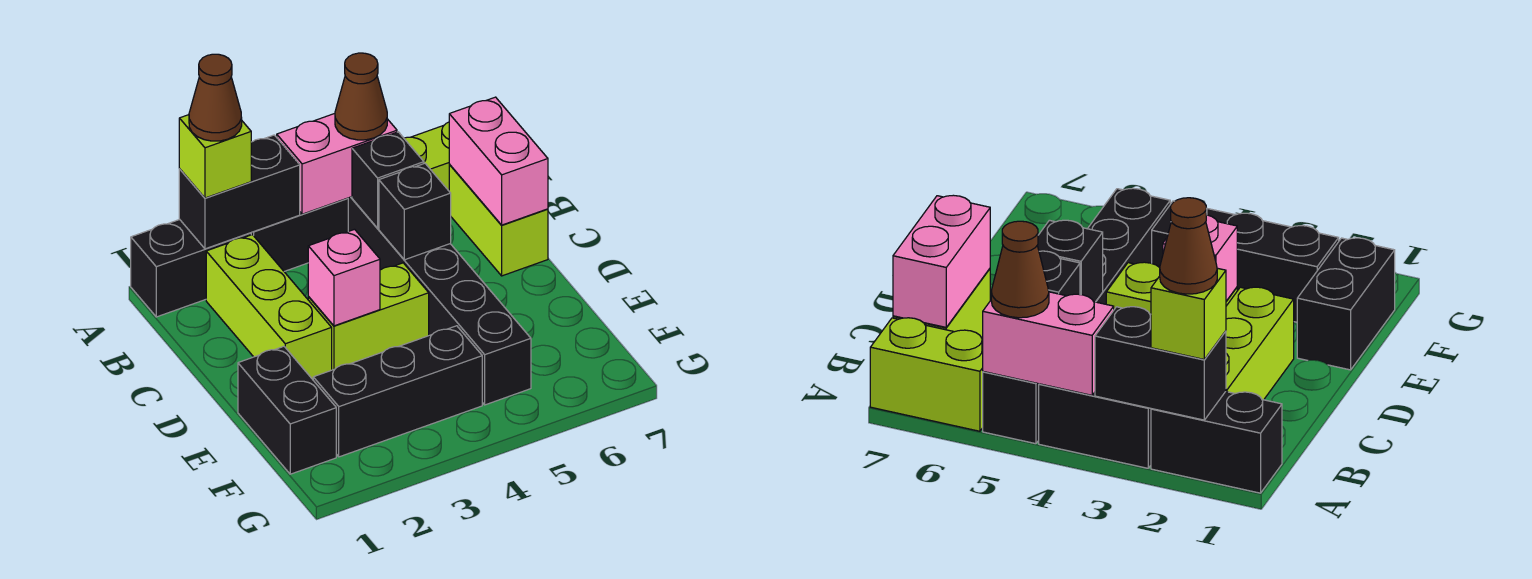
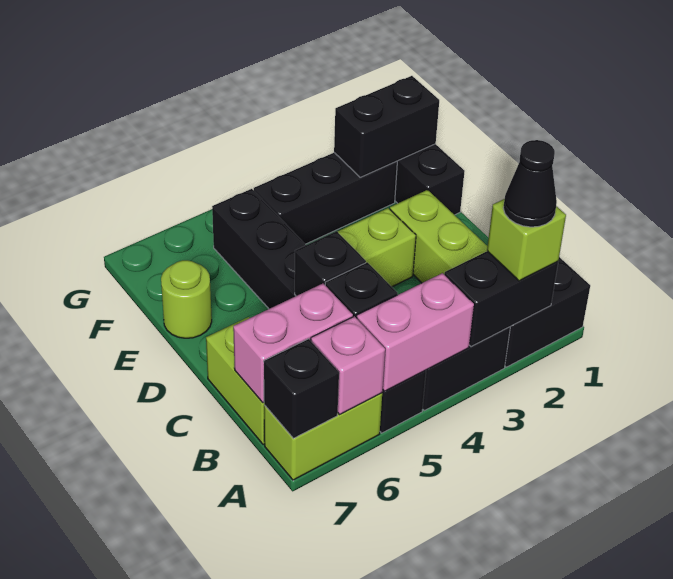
brown 1x1 cone [189,54,242,141] -> black 1x1 cone [503,140,557,227]
brown 1x1 cone [335,53,387,140] -> none
none -> black 1x1 brick [264,339,339,439]
pink 1x2 brick [449,97,548,225] -> pink 1x2 brick turned to [233,284,353,403]
pink 1x1 brick [308,229,380,326] -> pink 1x1 brick moved to [311,316,385,414]
none -> lime 1x1 round brick [161,260,212,338]
none -> black 1x2 brick [334,76,439,177]

